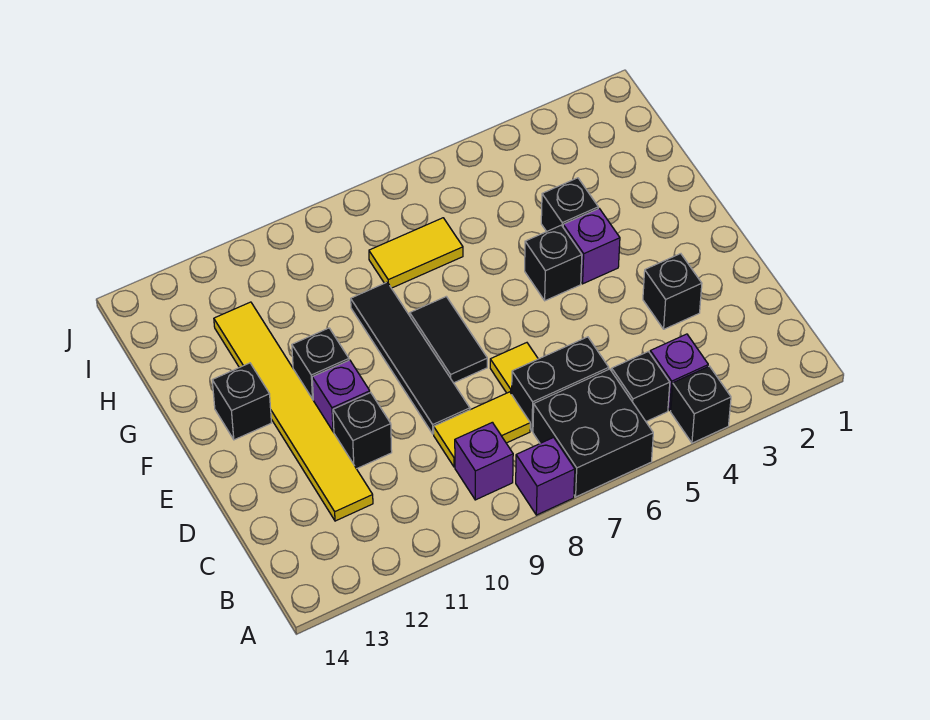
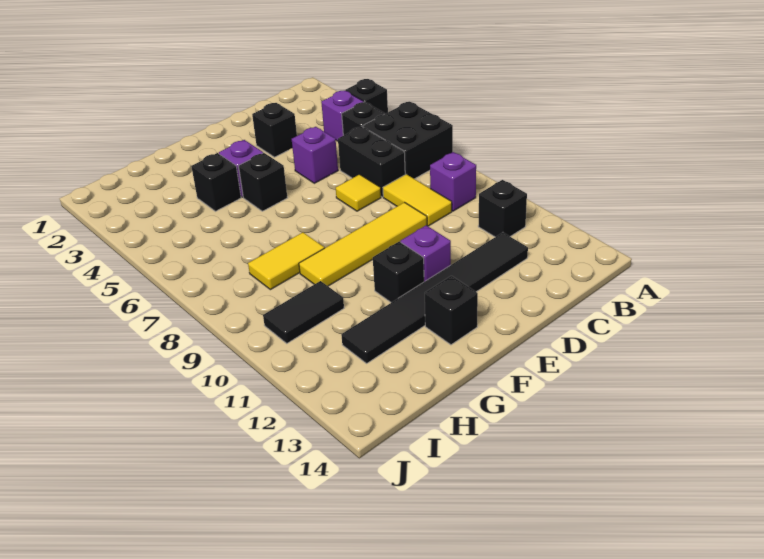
purple 1x1 brick [516,437,575,515] -> purple 1x1 brick moved to [292,127,338,183]
yellow 1x6 tile [214,302,373,521] -> black 1x6 tile [341,233,528,363]
black 1x4 tile [351,282,470,434] -> yellow 1x4 tile [299,202,427,286]
black 1x1 brick [333,393,392,469] -> black 1x1 brick moved to [478,180,527,237]
black 1x2 tile [410,297,487,383] -> black 1x2 tile moved to [263,281,344,343]
yellow 1x2 tile [369,218,463,288] -> yellow 1x2 tile turned to [248,232,324,290]

